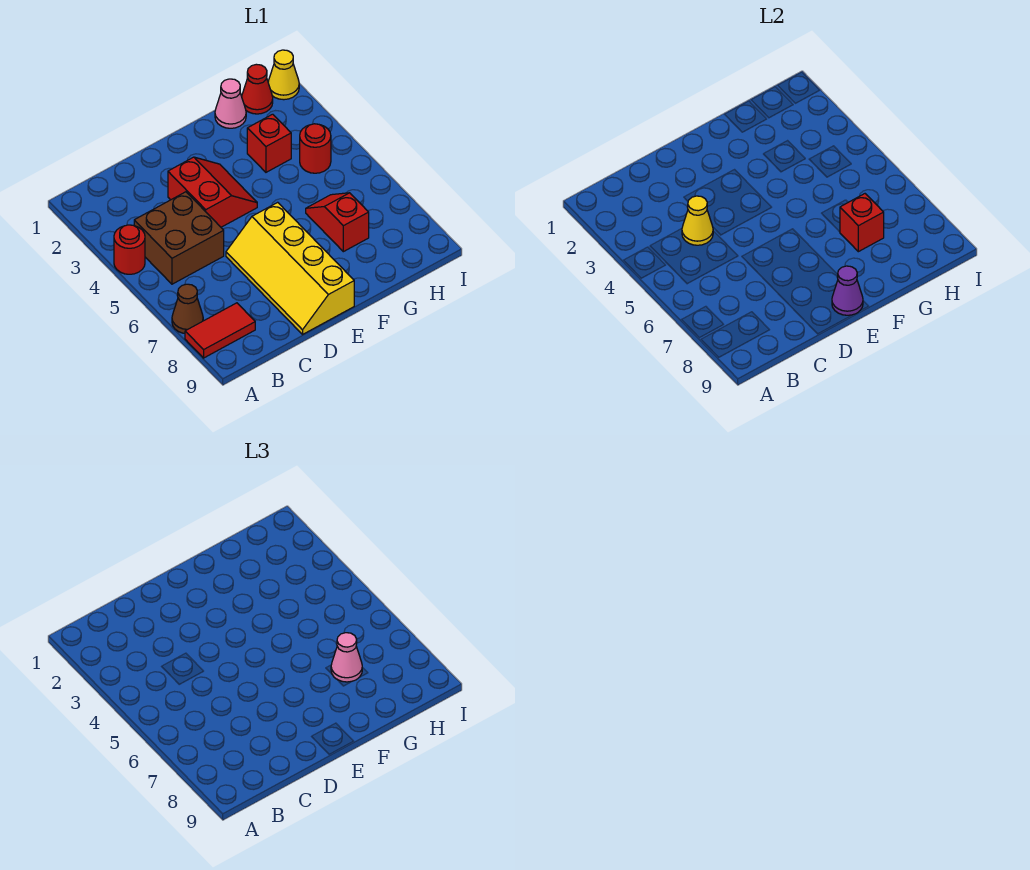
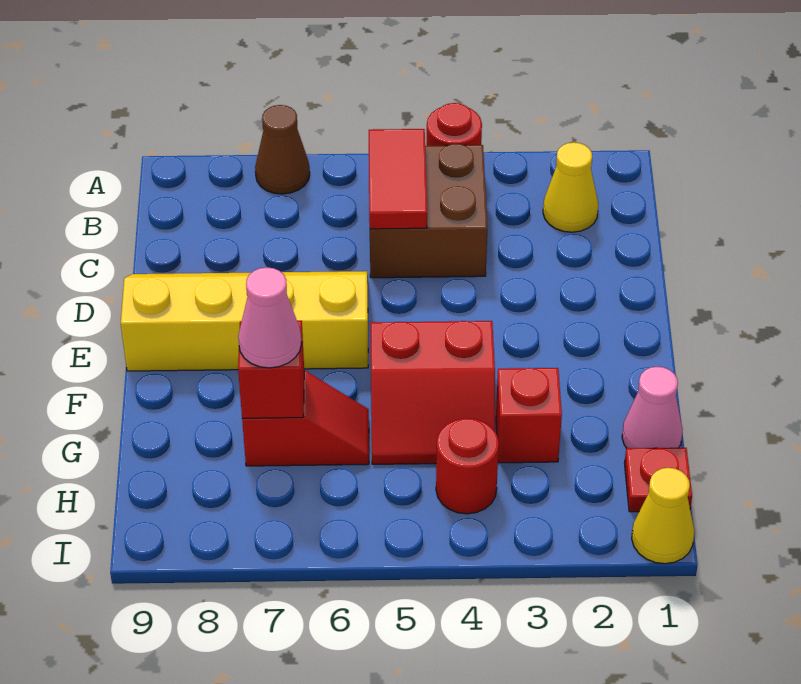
red 1x2 tile [185,303,255,358] -> red 1x2 tile moved to [369,129,427,229]
yellow 1x1 cone [682,196,713,245] -> yellow 1x1 cone moved to [543,142,598,232]
red 2x2 slope [168,157,257,227] -> red 2x2 slope moved to [370,321,495,464]
purple 1x1 cone [832,266,863,315] -> none
red 1x1 cone [242,64,273,114] -> red 1x1 plate [625,448,692,512]

